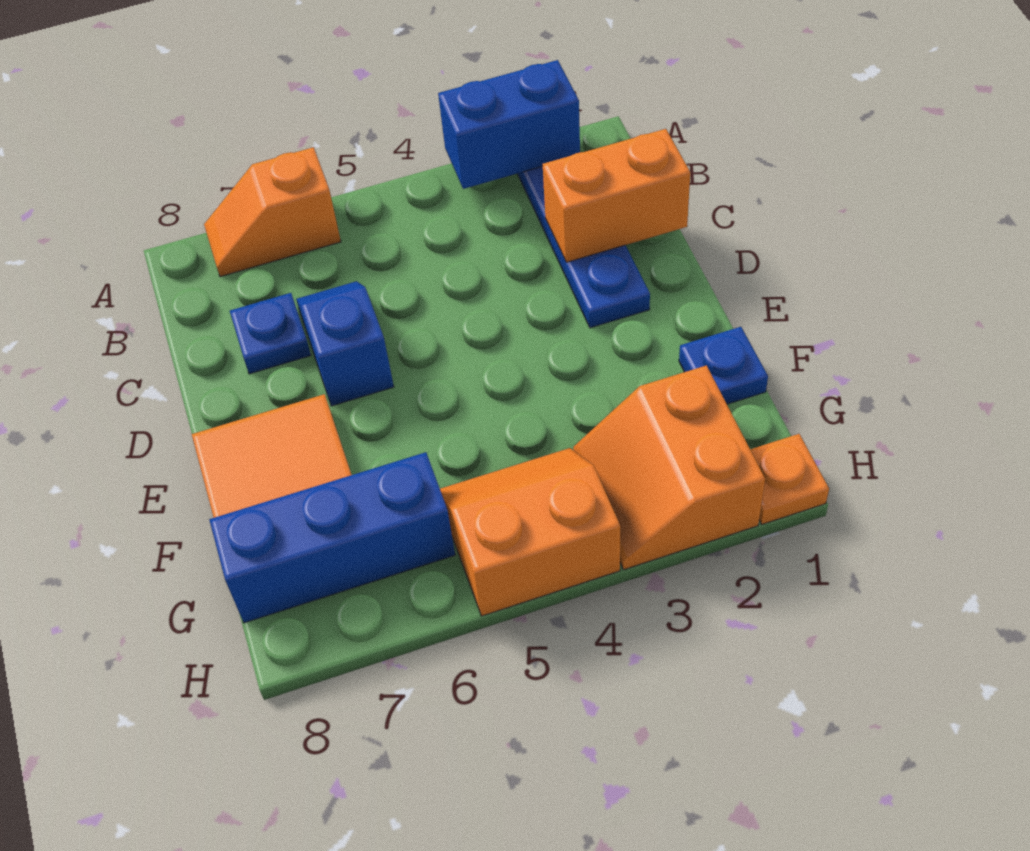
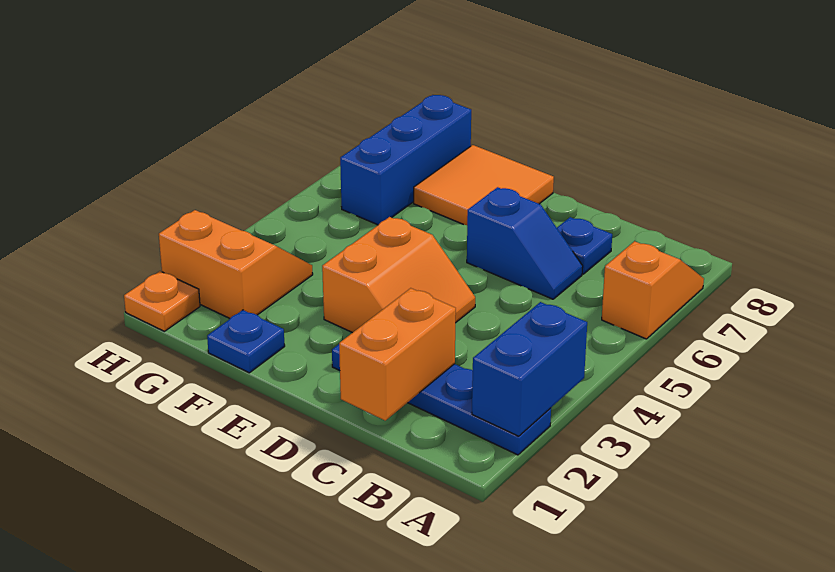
orange 2x2 slope [440,448,620,616] -> orange 2x2 slope moved to [322,217,475,333]

